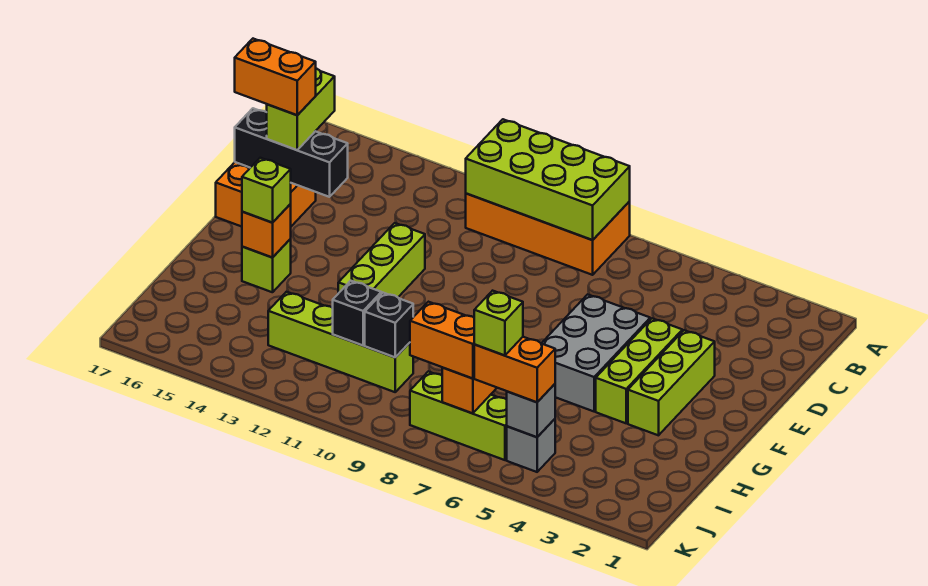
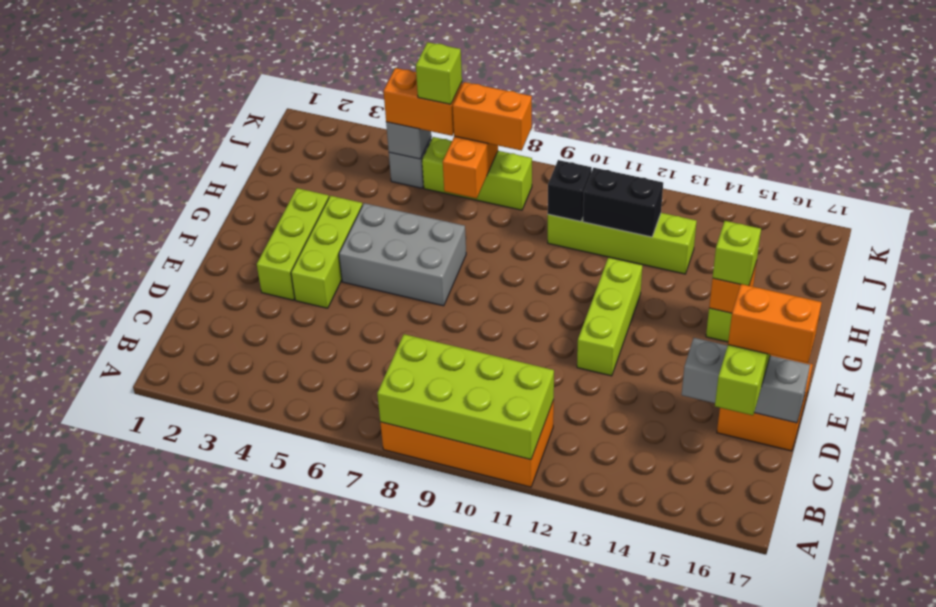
black 1x3 brick [235,108,348,197] -> grey 1x3 brick [682,338,810,423]
grey 2x3 brick [542,294,650,411] -> grey 2x3 brick turned to [339,203,466,306]
black 1x1 brick [333,281,381,346] -> black 1x2 brick [583,168,663,237]

